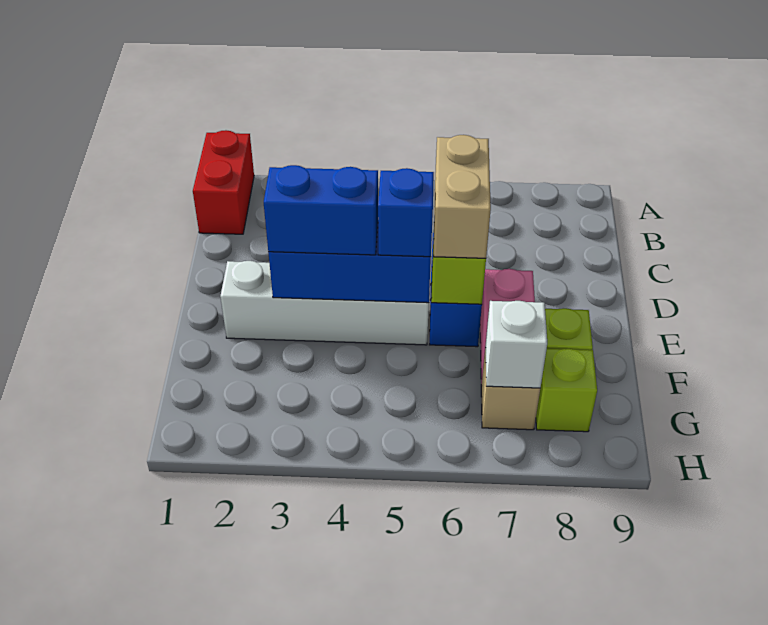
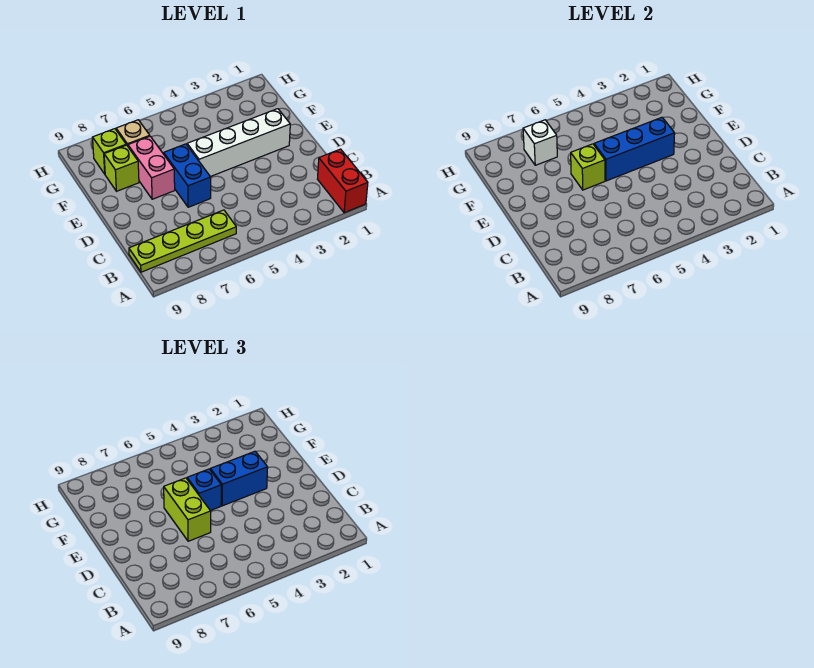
none -> lime 1x4 plate [129,210,236,272]
tan 1x2 brick [433,135,491,258] -> lime 1x2 brick [164,478,211,541]

